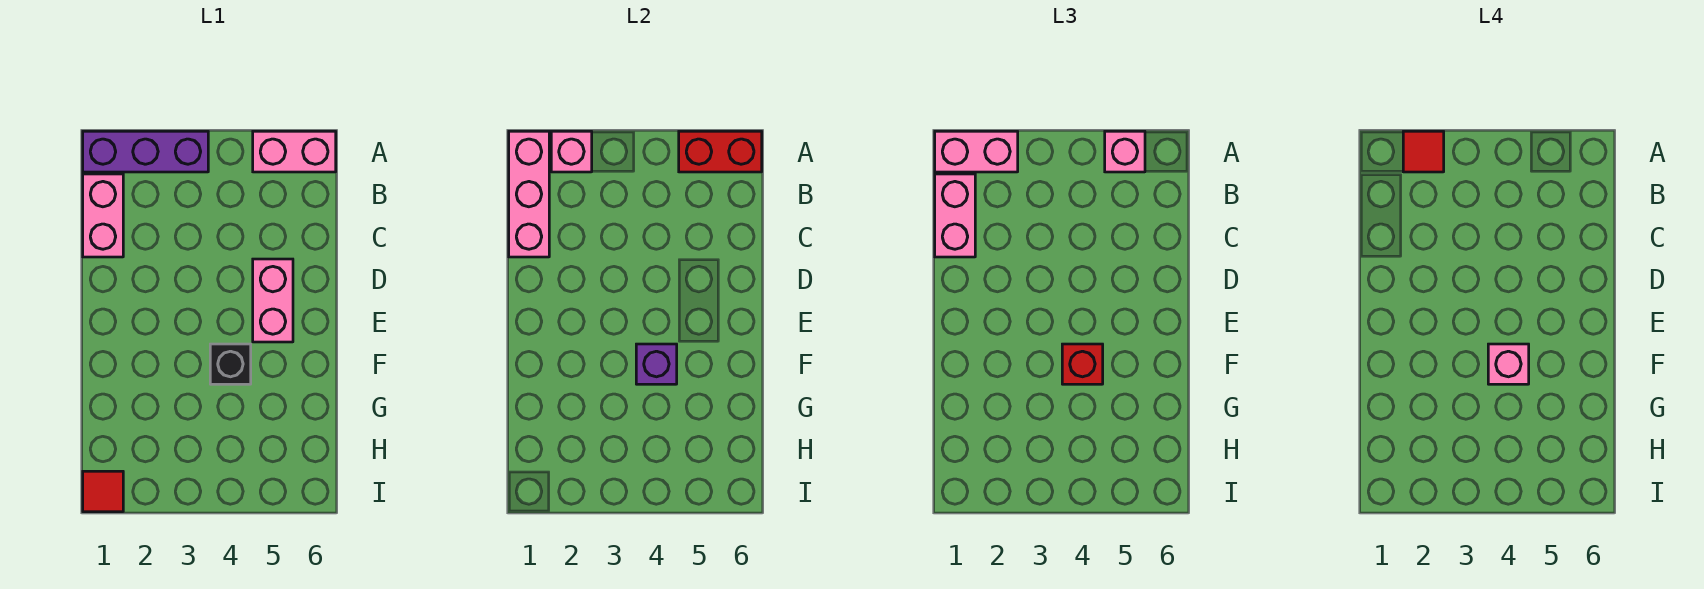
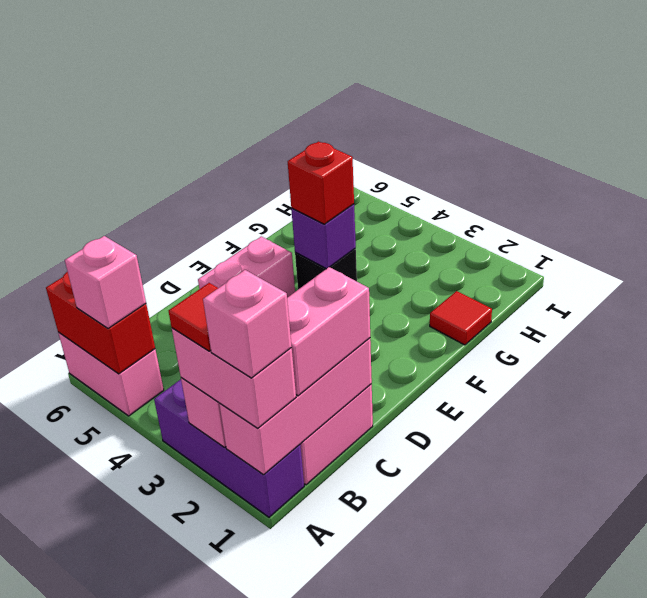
pink 1x1 brick [1488,344,1529,384] -> pink 1x1 brick moved to [203,270,292,378]
red 1x1 tile [83,471,123,512] -> red 1x1 tile moved to [430,291,492,345]

